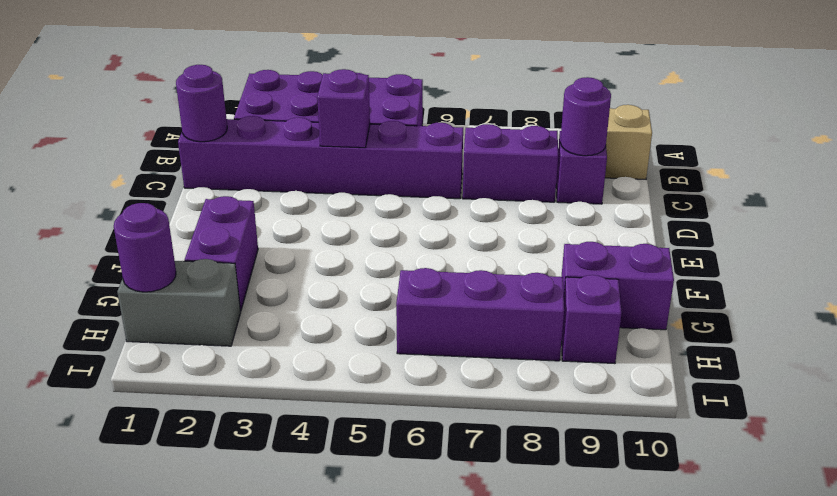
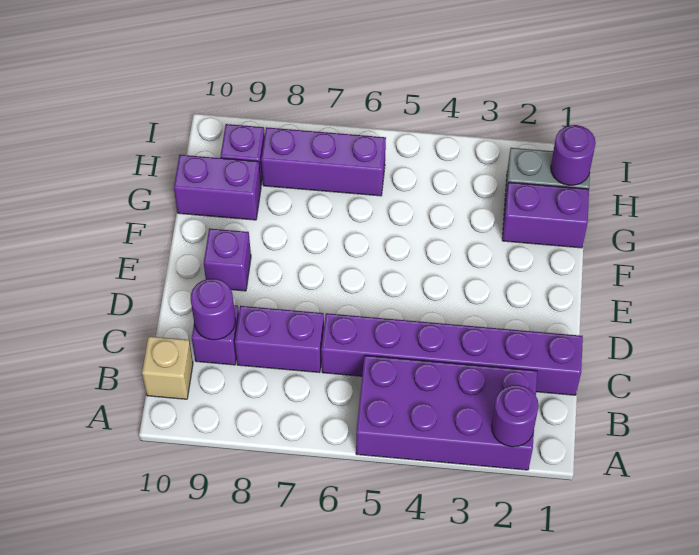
purple 1x1 round brick [176,65,227,142] -> purple 1x1 round brick moved to [492,385,539,447]
purple 1x1 brick [317,69,370,148] -> purple 1x1 brick moved to [204,229,251,291]
purple 1x2 brick [185,196,258,311] -> purple 1x2 brick turned to [502,182,589,248]

